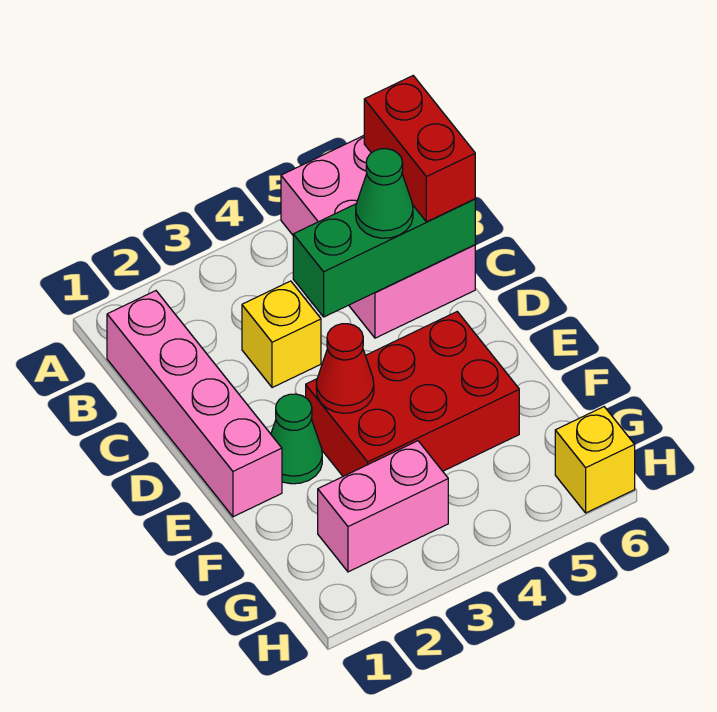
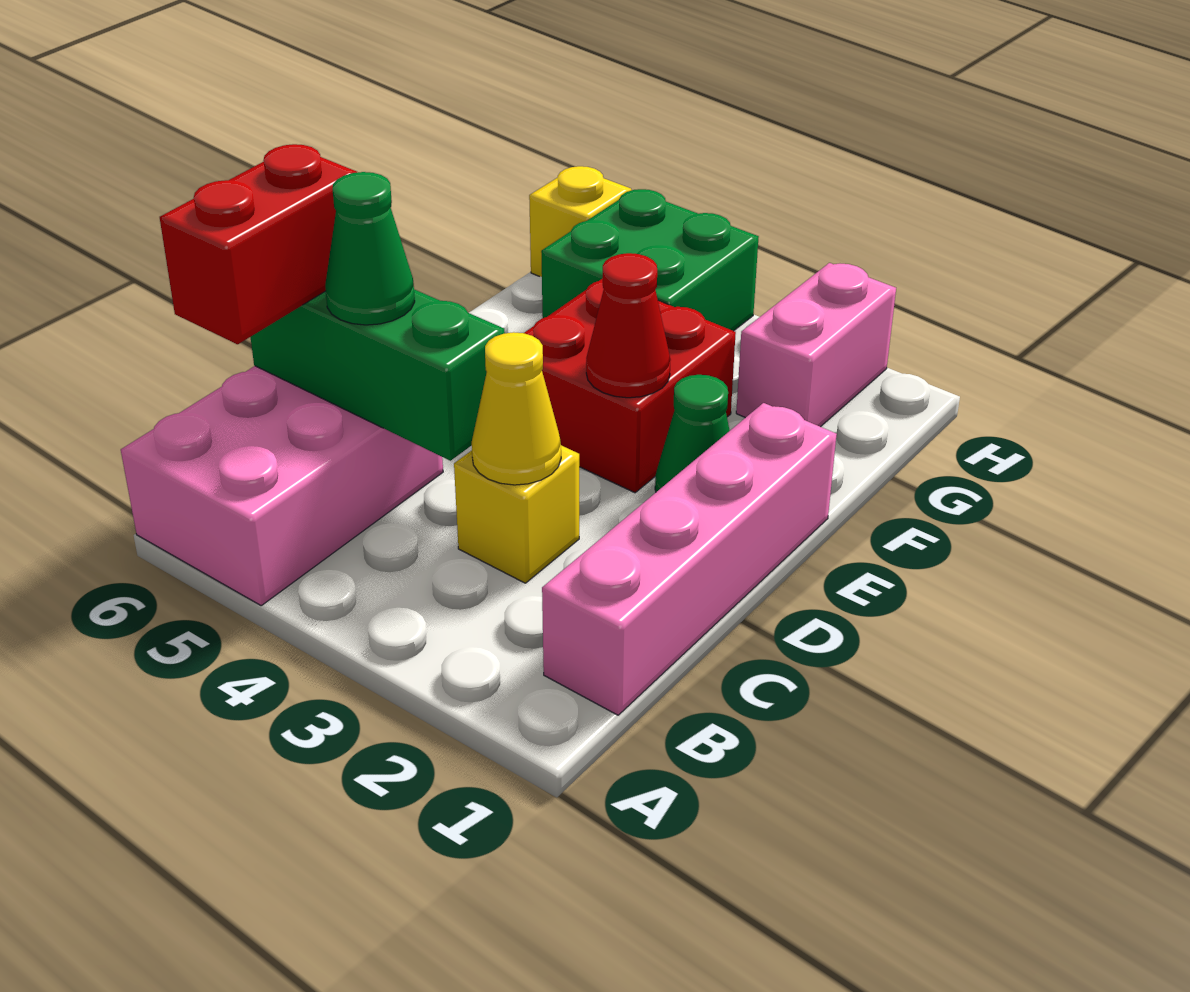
none -> yellow 1x1 cone [472,332,561,485]
red 2x3 brick [306,312,519,476] -> red 2x2 brick [524,278,736,493]
pink 1x2 brick [318,441,448,572] -> pink 1x2 brick turned to [736,263,896,427]
none -> green 2x2 brick [541,189,759,331]

